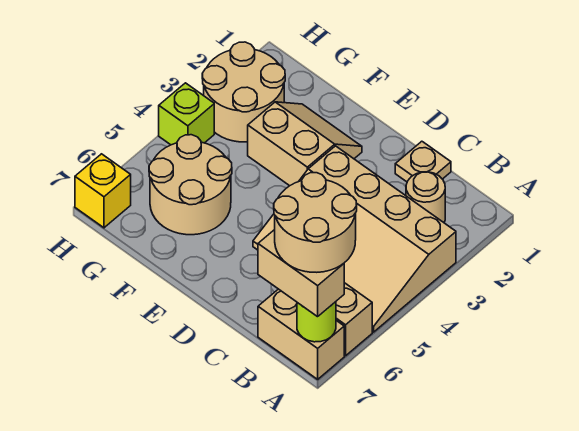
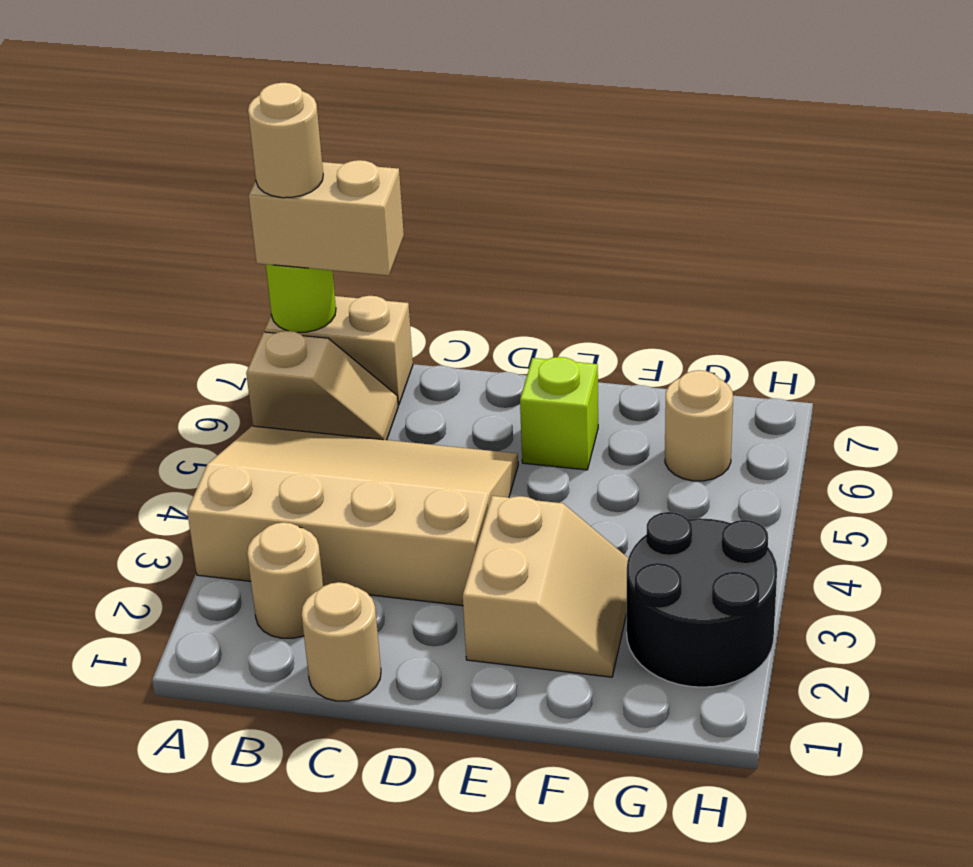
tan 2x2 round brick [274,173,357,272] -> tan 1x1 round brick [248,83,323,198]
tan 1x1 plate [395,141,451,182] -> tan 1x1 round brick [302,582,381,701]
tan 2x2 slope [248,102,362,186] -> tan 2x2 slope turned to [463,496,628,677]
tan 2x2 round brick [149,135,232,235] -> tan 1x1 round brick [665,370,733,481]
tan 2x2 round brick [202,42,285,142] -> black 2x2 round brick [627,512,777,687]
lime 1x1 brick [159,83,214,145] -> lime 1x1 brick moved to [520,357,598,470]
yellow 1x1 brick [75,154,131,228] -> none

